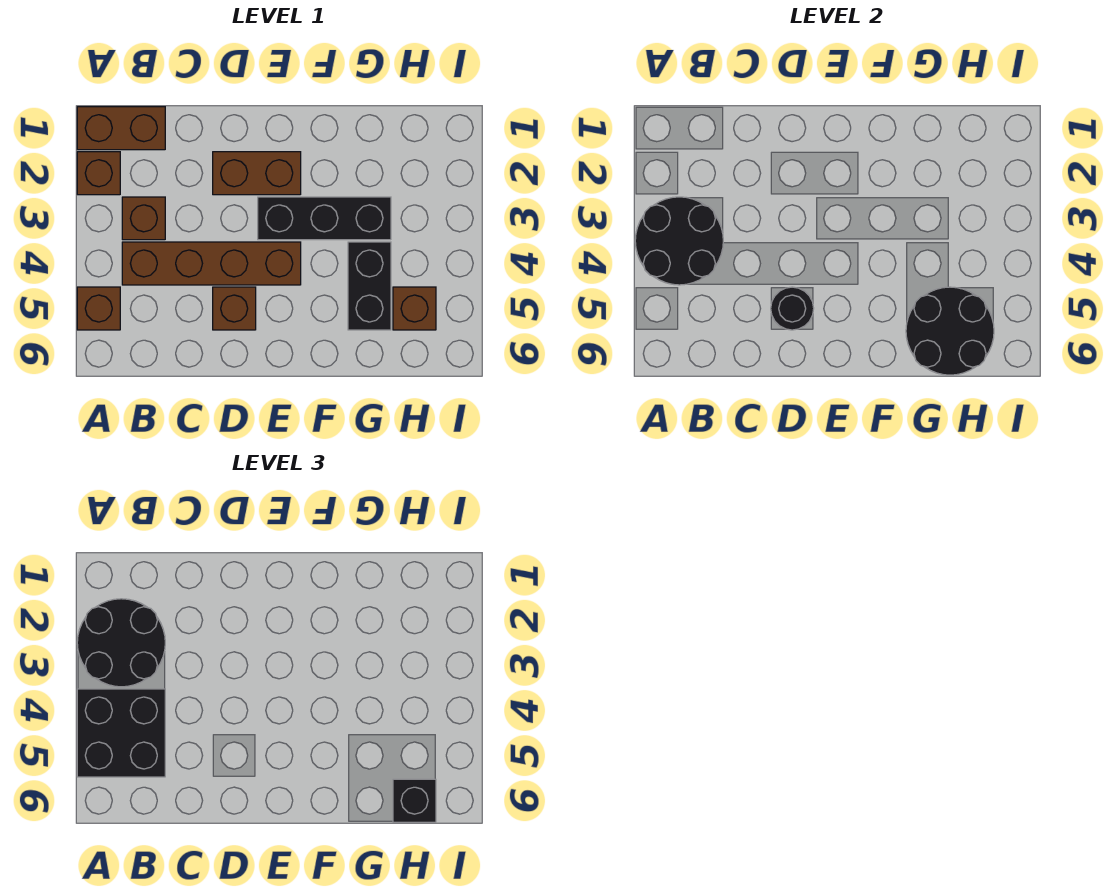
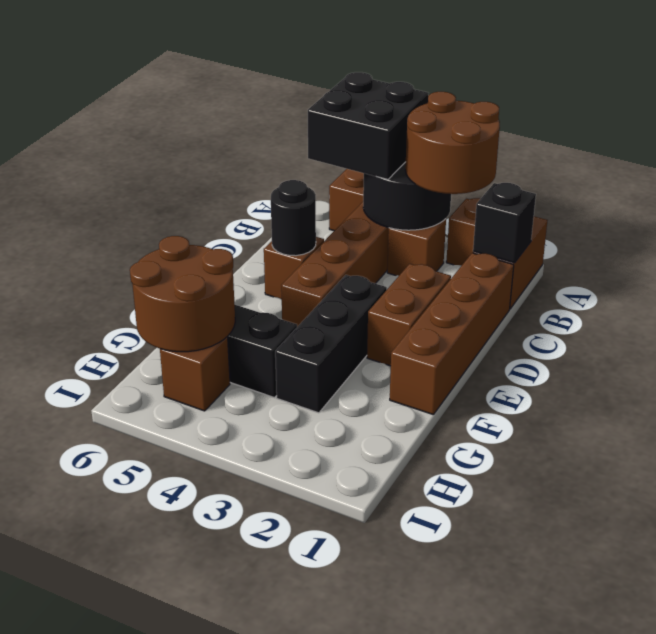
black 2x2 round brick [77,599,165,687] -> brown 2x2 round brick [405,92,500,194]
none -> brown 1x4 brick [390,253,514,415]
black 2x2 round brick [906,287,994,375] -> brown 2x2 round brick [130,236,235,352]
black 1x1 brick [393,779,436,822] -> black 1x1 brick moved to [473,183,536,263]

